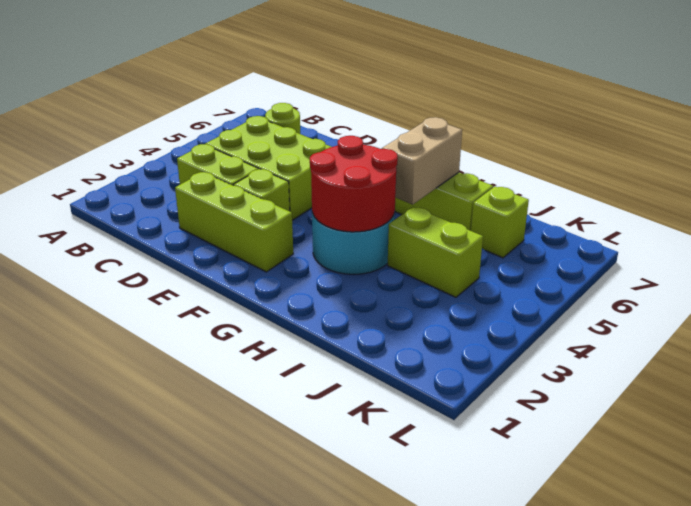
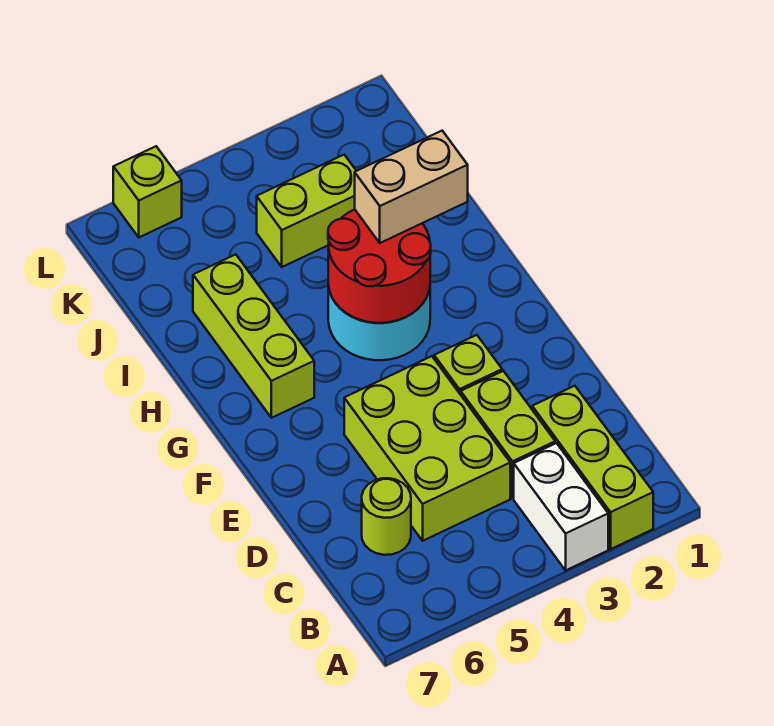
none -> white 1x2 brick [514,443,608,570]
lime 1x3 brick [175,172,293,272] -> lime 1x3 brick moved to [532,386,653,549]
tan 1x2 brick [382,117,462,204] -> tan 1x2 brick moved to [355,131,468,243]
lime 1x2 brick [388,207,483,297] -> lime 1x2 brick turned to [257,155,356,267]
lime 1x1 brick [471,187,529,258] -> lime 1x1 brick moved to [113,146,182,237]

